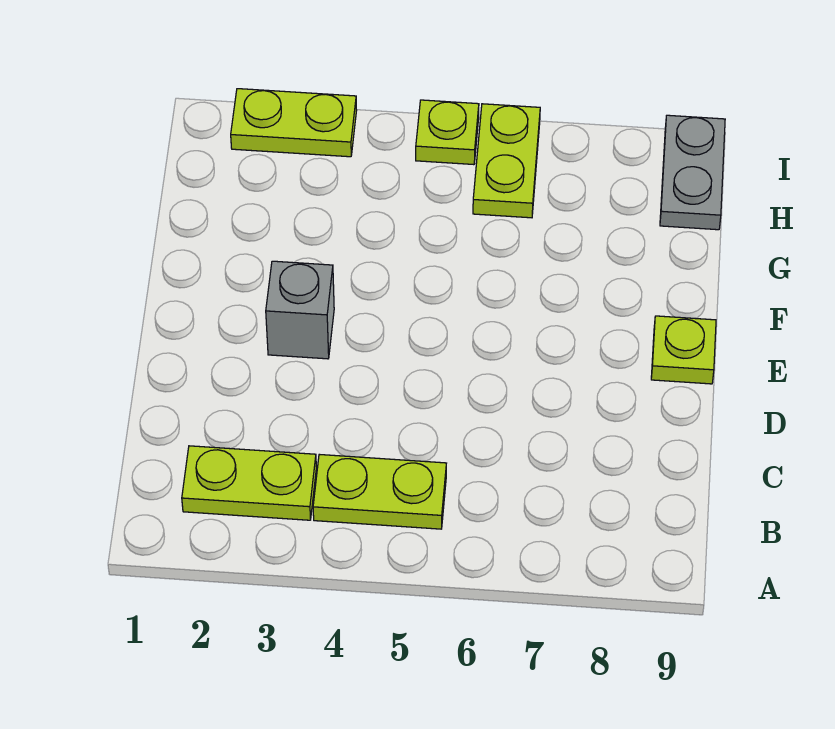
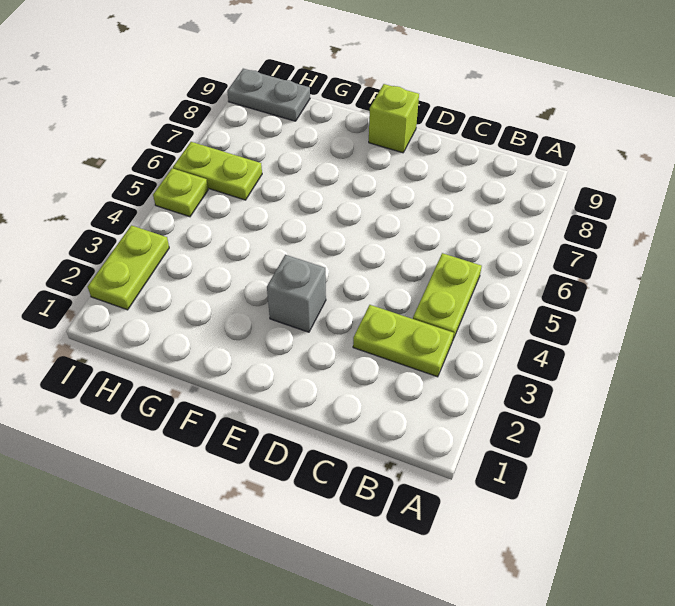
lime 1x2 plate [182,446,316,520] -> lime 1x2 plate turned to [353,305,454,377]
lime 1x1 plate [651,316,716,384] -> lime 1x1 brick [369,84,419,153]

